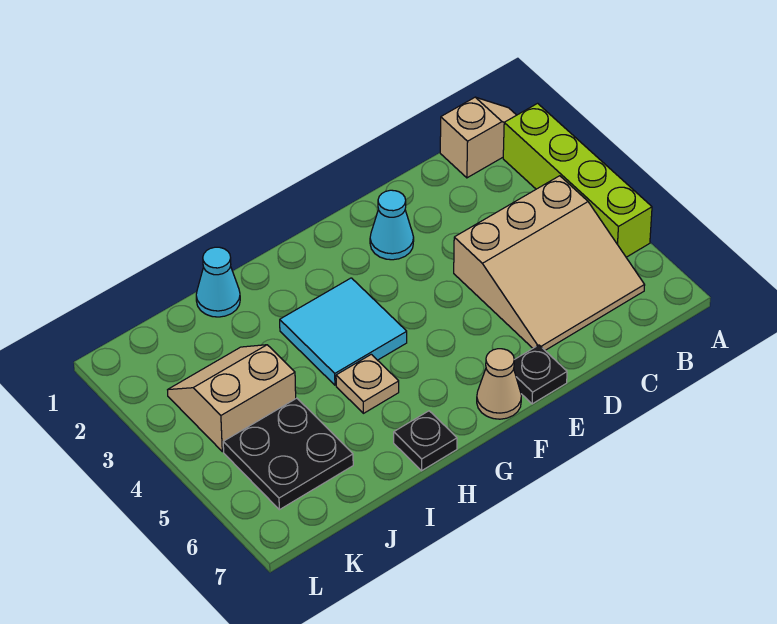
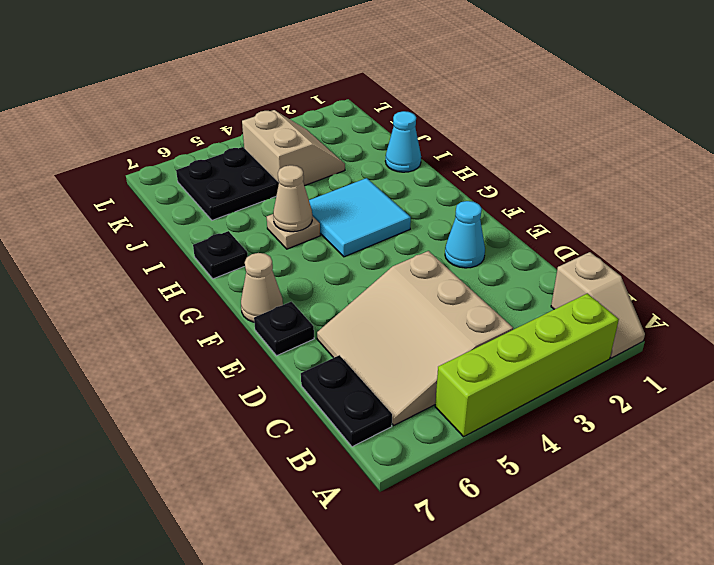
none -> black 1x2 plate [301,355,392,447]
none -> tan 1x1 cone [273,165,312,232]

